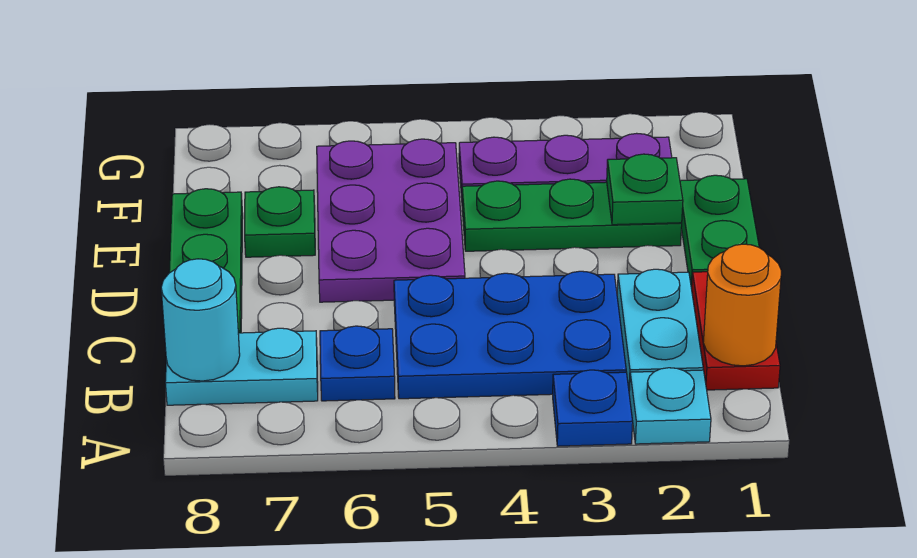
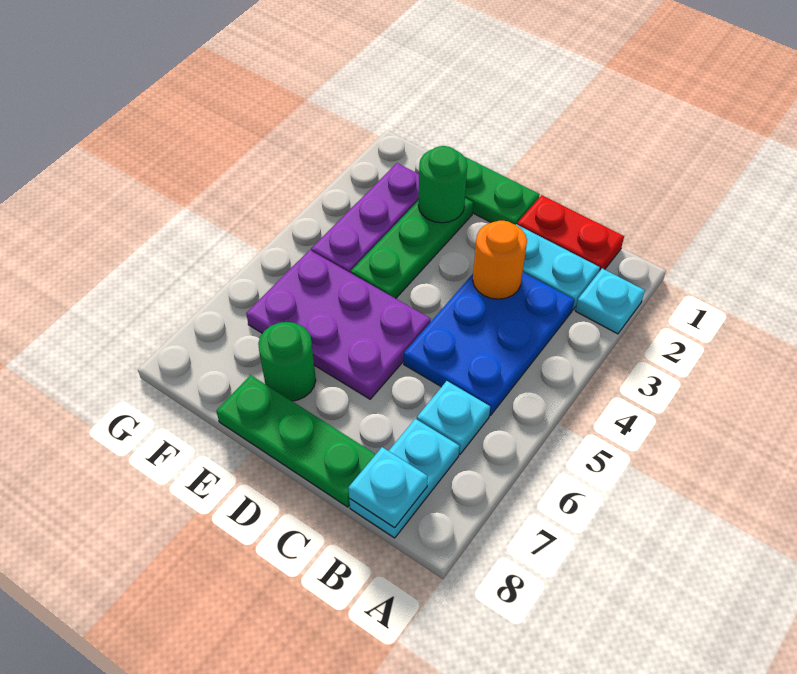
blue 1x1 plate [553,370,633,446] -> none
orange 1x1 round brick [703,244,781,366] -> orange 1x1 round brick moved to [473,221,527,299]
blue 1x1 plate [320,326,395,401] -> cyan 1x1 plate [417,381,490,454]
cyan 1x1 round brick [161,259,240,381] -> cyan 1x1 plate [348,447,428,528]
green 1x1 plate [607,154,683,225] -> green 1x1 round brick [418,146,467,223]
green 1x1 plate [245,187,315,257] -> green 1x1 round brick [258,322,316,401]

